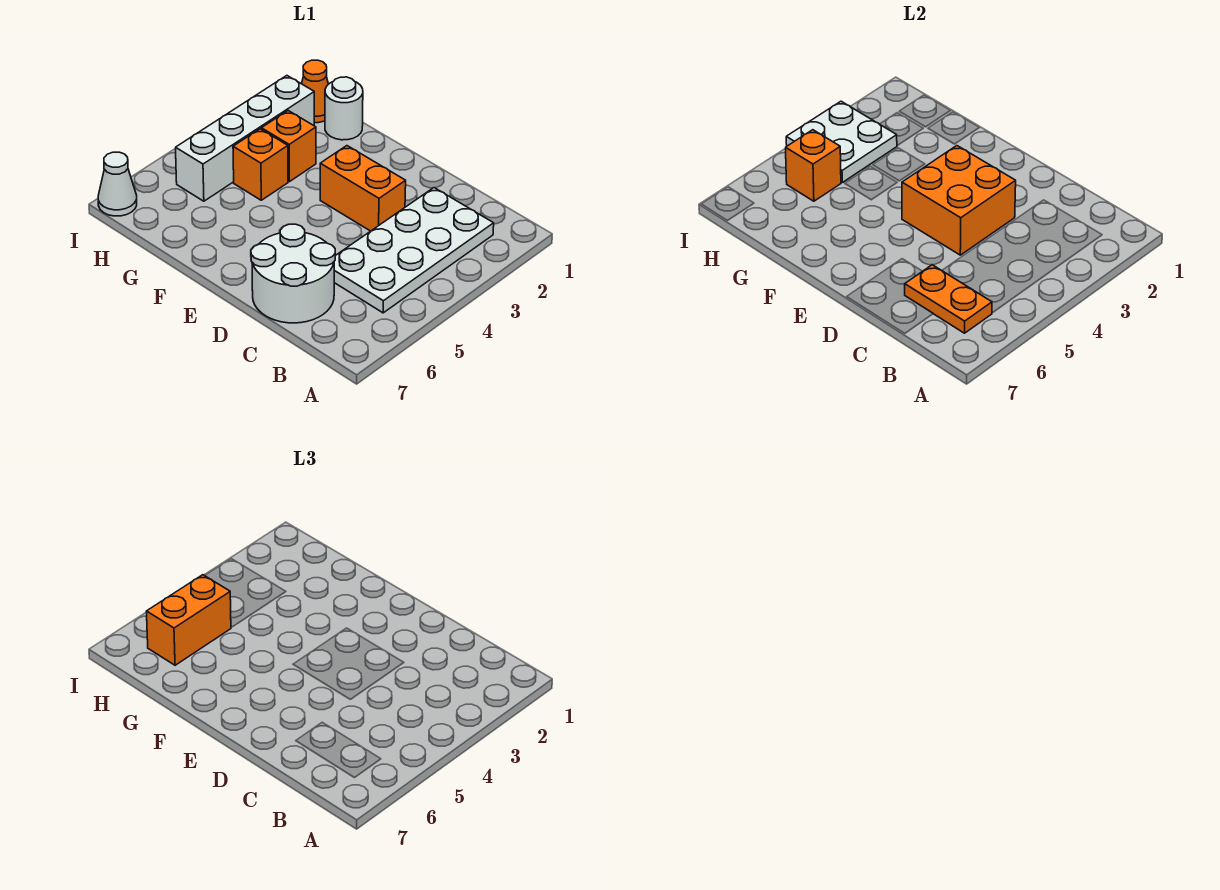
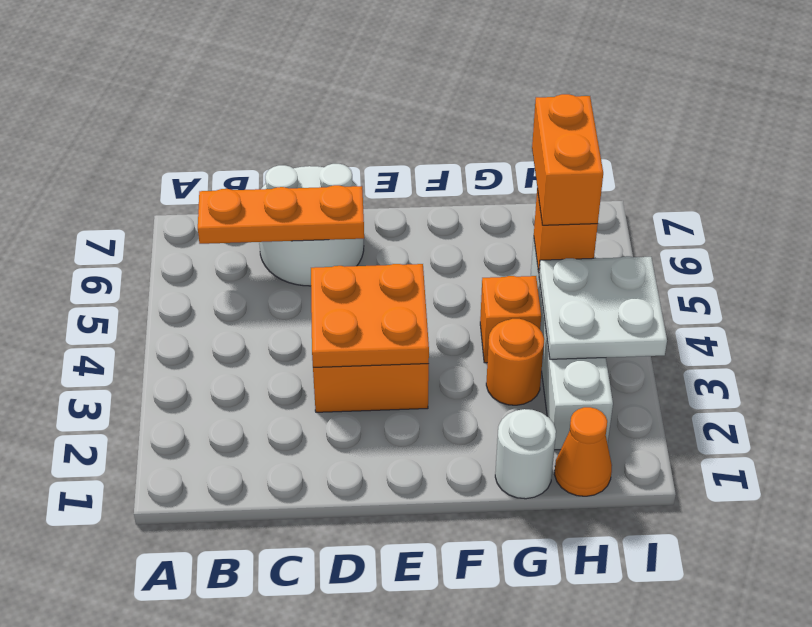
white 2x4 plate [334,188,494,313] -> none
orange 1x2 plate [905,265,992,333] -> orange 1x3 plate [198,185,364,244]
orange 2x2 brick [902,146,1016,255] -> orange 2x2 plate [311,264,429,367]
orange 1x1 brick [261,111,316,182] -> orange 1x1 round brick [486,319,544,405]
white 1x1 cone [98,152,137,216] -> none

